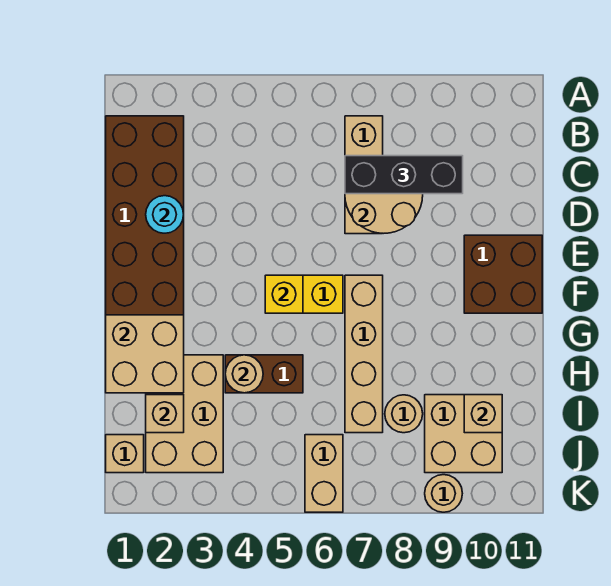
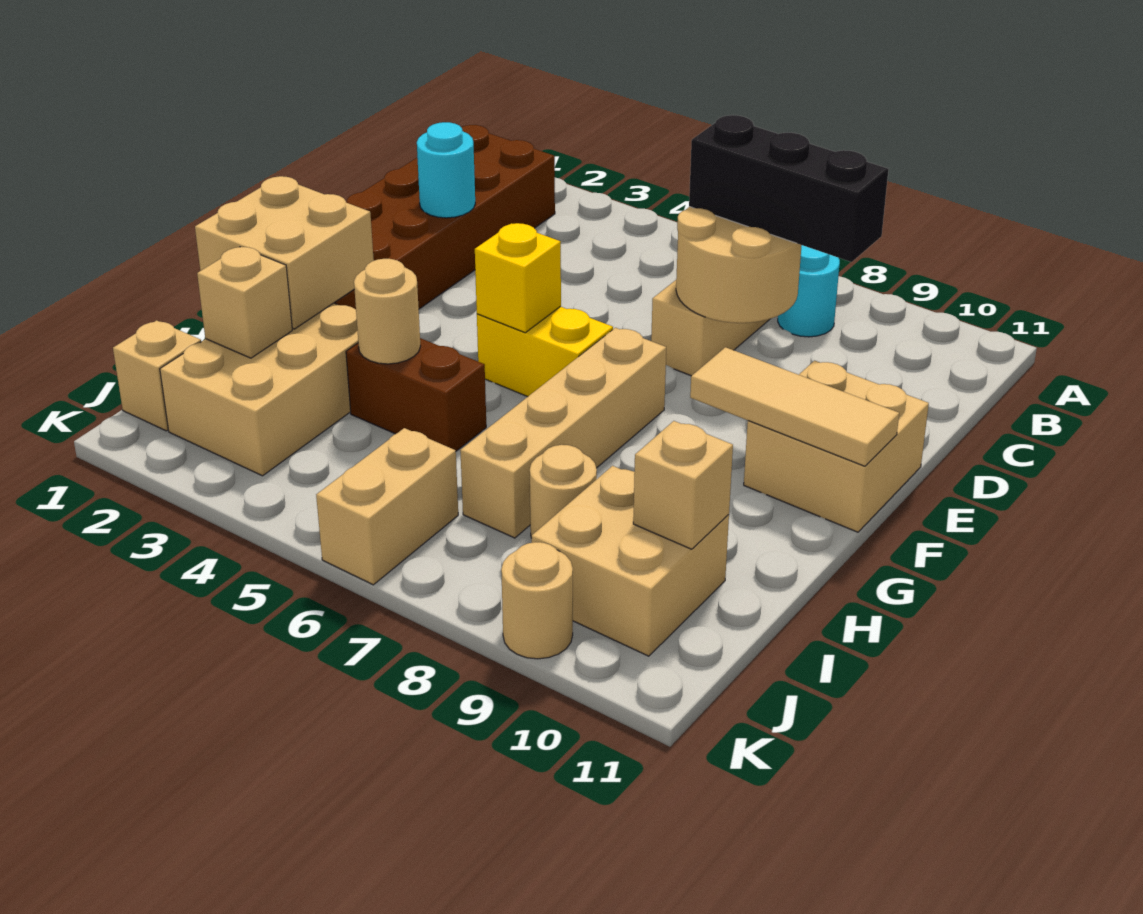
none -> cyan 1x1 round brick [778,245,840,337]
brown 2x2 brick [464,235,542,313] -> tan 2x2 brick [744,361,929,532]
none -> tan 1x3 tile [690,347,899,466]

